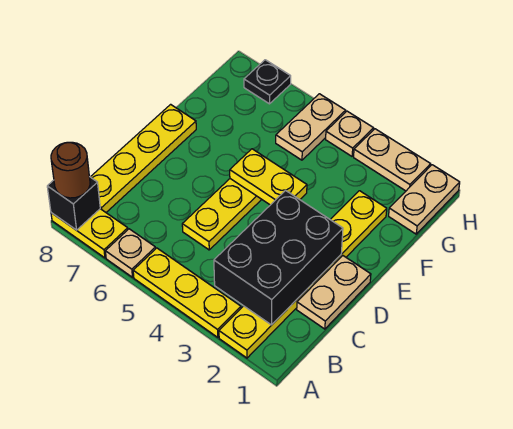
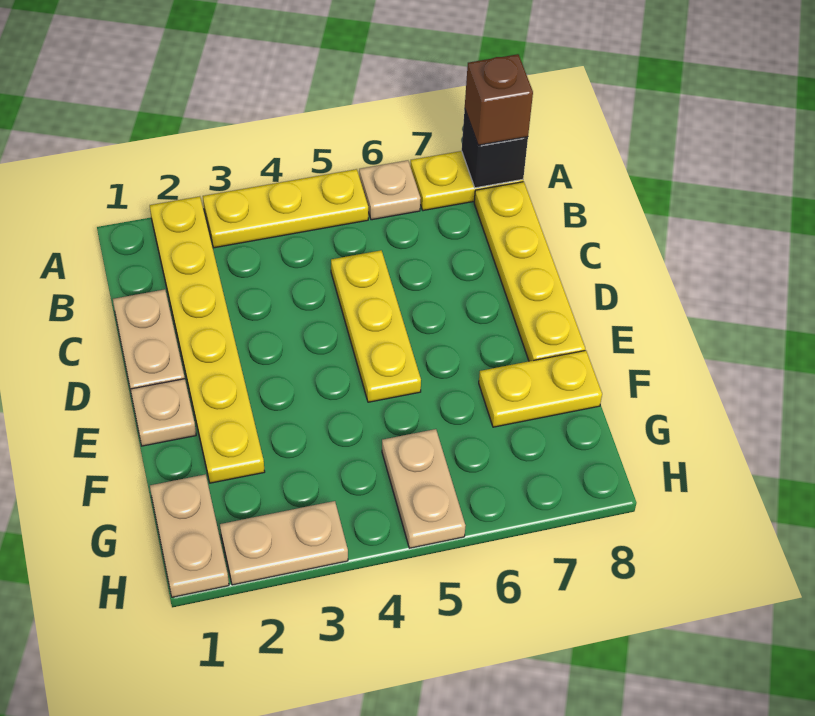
brown 1x1 round brick [51,142,90,198] -> brown 1x1 brick [465,54,533,145]
black 2x3 brick [214,191,343,325] -> none
yellow 1x2 plate [230,149,307,205] -> yellow 1x2 plate moved to [479,351,602,427]
tan 1x1 plate [326,111,374,156] -> tan 1x1 plate moved to [131,379,196,446]
black 1x1 plate [244,60,291,104] -> none

